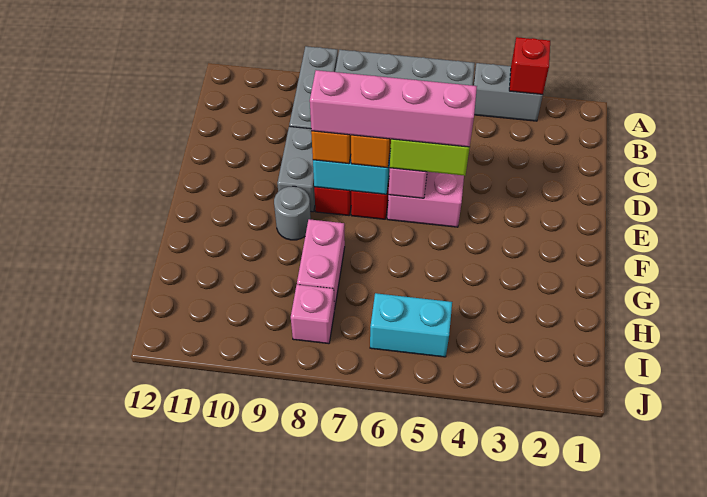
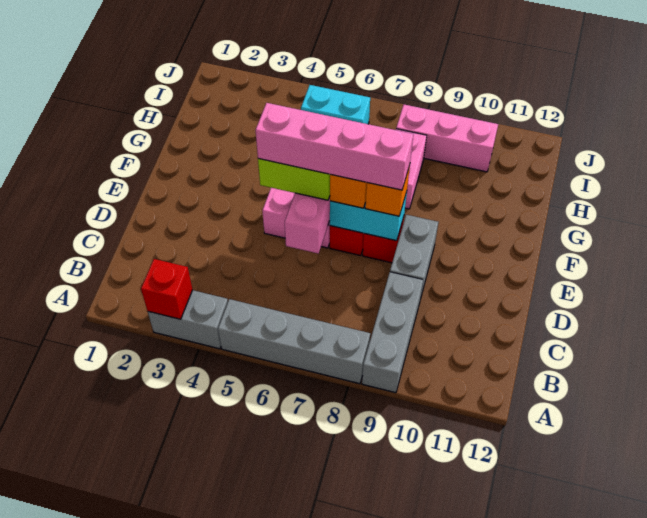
grey 1x1 round brick [274,186,311,240] -> none
pink 1x1 brick [291,285,334,344] -> pink 1x3 brick [396,104,498,172]

